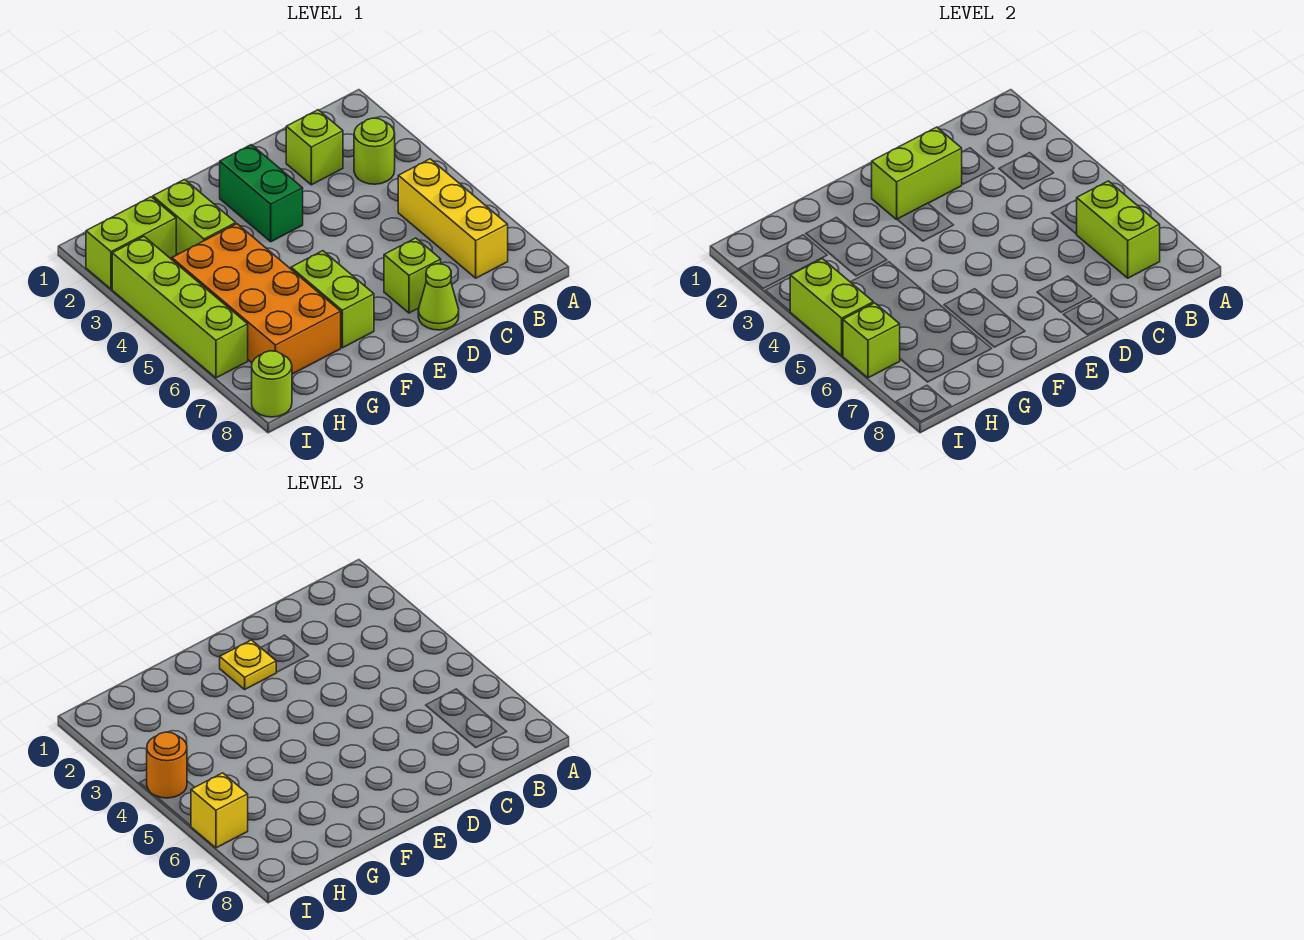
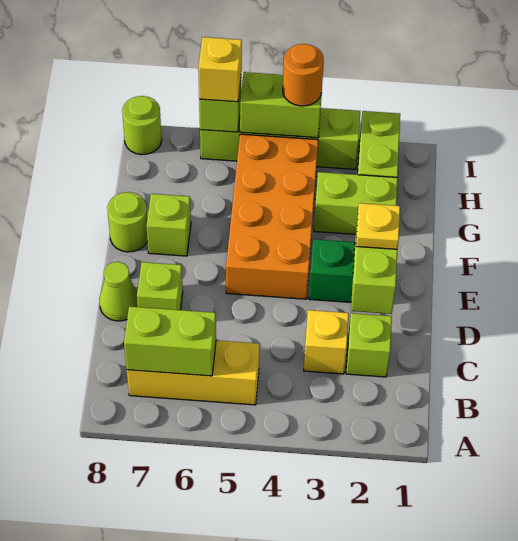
lime 1x1 round brick [354,118,395,184] -> lime 1x1 round brick moved to [107,192,147,252]
none -> yellow 1x1 brick [304,310,349,374]
lime 1x2 brick [291,251,374,348] -> lime 1x1 brick [146,194,191,256]
orange 2x4 brick [172,224,341,374] -> orange 2x4 brick turned to [226,134,318,299]

